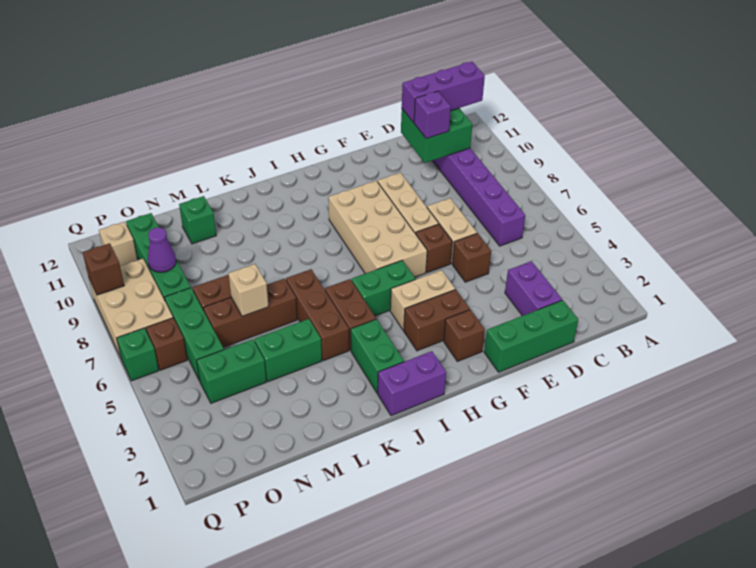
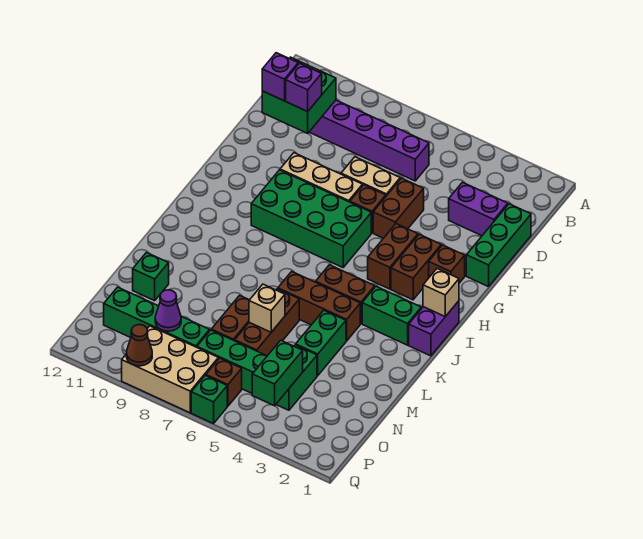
purple 1x3 brick [402,62,485,123] -> purple 1x1 brick [262,53,298,101]
brown 1x1 brick [452,233,491,282] -> brown 1x2 brick [373,178,424,238]
tan 1x2 brick [390,270,455,330] -> brown 1x2 brick [368,224,418,289]
tan 2x4 brick [328,181,427,277] -> green 2x4 brick [251,170,371,267]
green 1x2 brick [352,260,415,316] -> green 1x2 brick moved to [252,340,303,406]
tan 1x1 brick [99,222,137,266] -> tan 1x1 brick moved to [423,269,459,317]
brown 1x1 brick [83,243,124,295] -> brown 1x1 cone [126,325,152,366]

